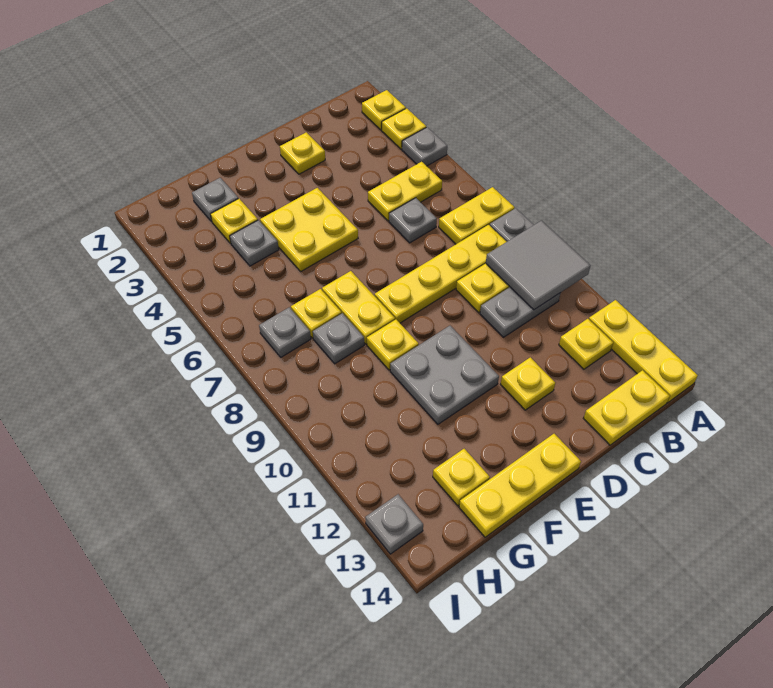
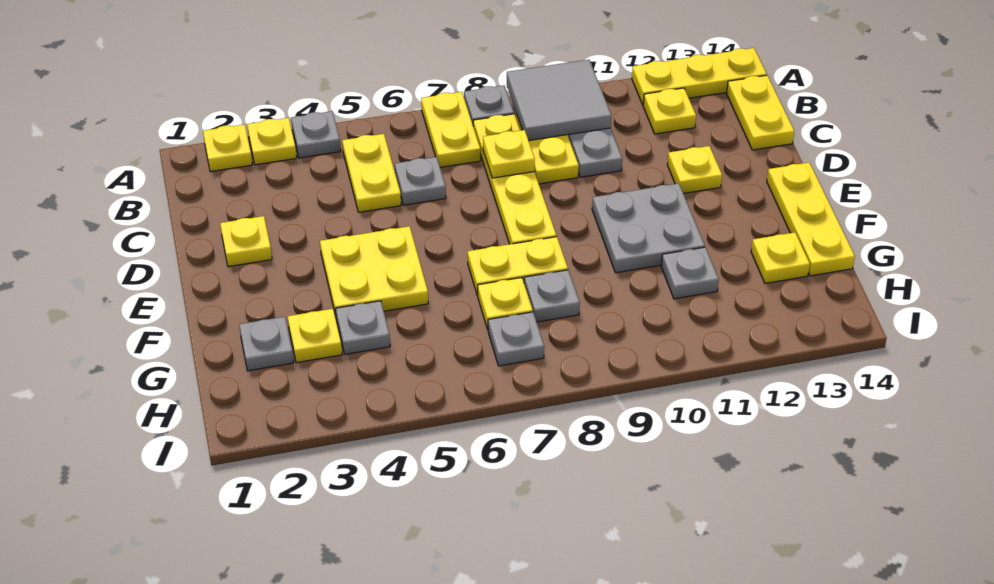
yellow 1x1 plate [367,320,419,370] -> yellow 1x1 plate moved to [483,130,535,178]
grey 1x1 plate [365,494,423,554] -> grey 1x1 plate moved to [661,247,719,299]

